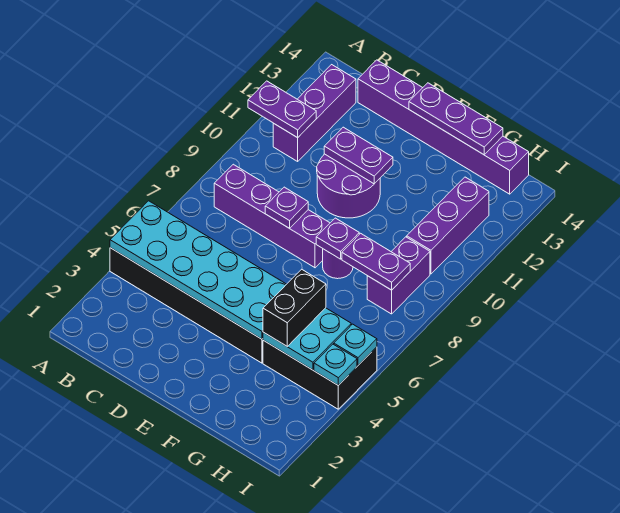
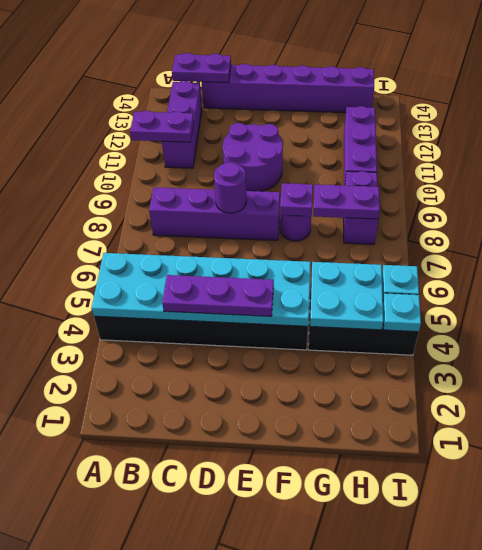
purple 1x1 plate [265,187,308,228] -> purple 1x1 round brick [214,162,247,213]
purple 1x2 plate [324,127,393,184] -> purple 1x2 plate moved to [172,53,231,82]
purple 1x3 plate [409,83,503,155] -> purple 1x3 plate moved to [162,275,274,316]
black 1x2 brick [263,269,326,347] -> none

